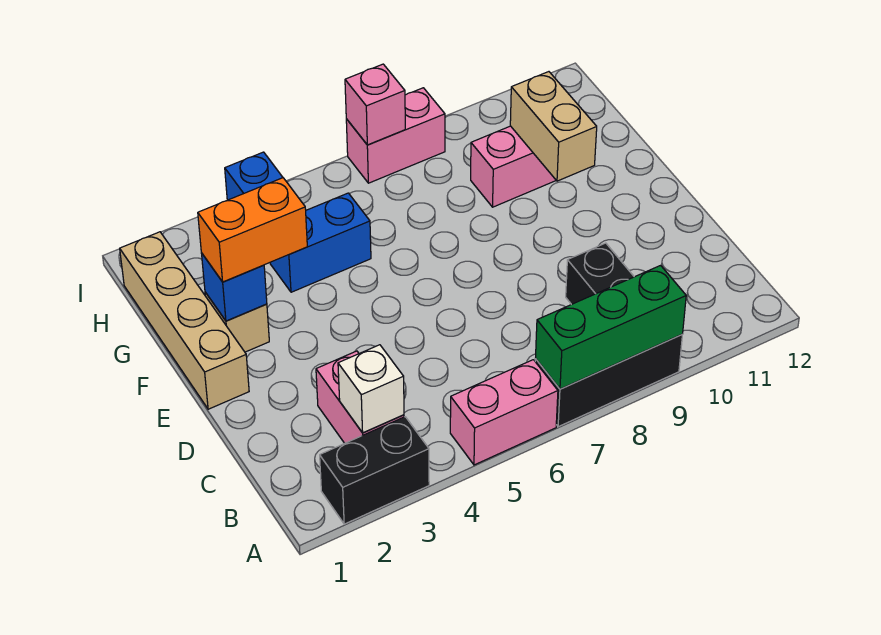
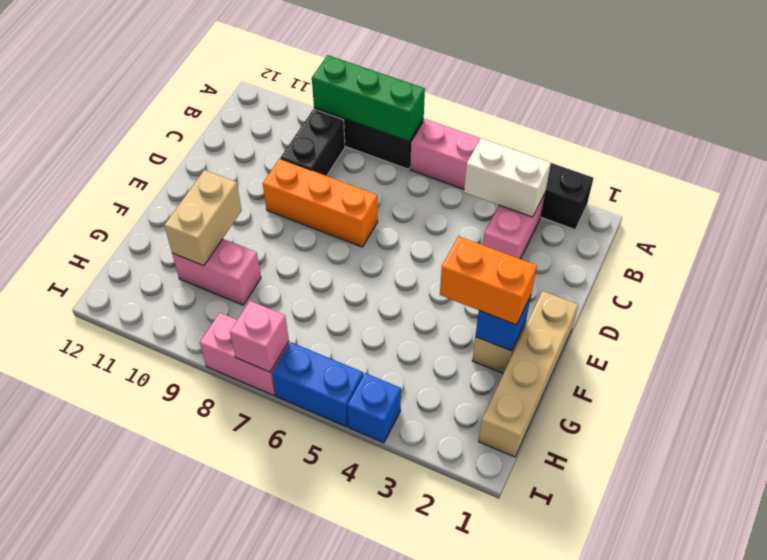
white 1x1 brick [338,345,404,433] -> white 1x2 brick [464,138,551,217]
none -> orange 1x3 brick [263,159,378,247]
blue 1x2 brick [270,193,371,292] -> blue 1x2 brick moved to [272,342,363,427]

